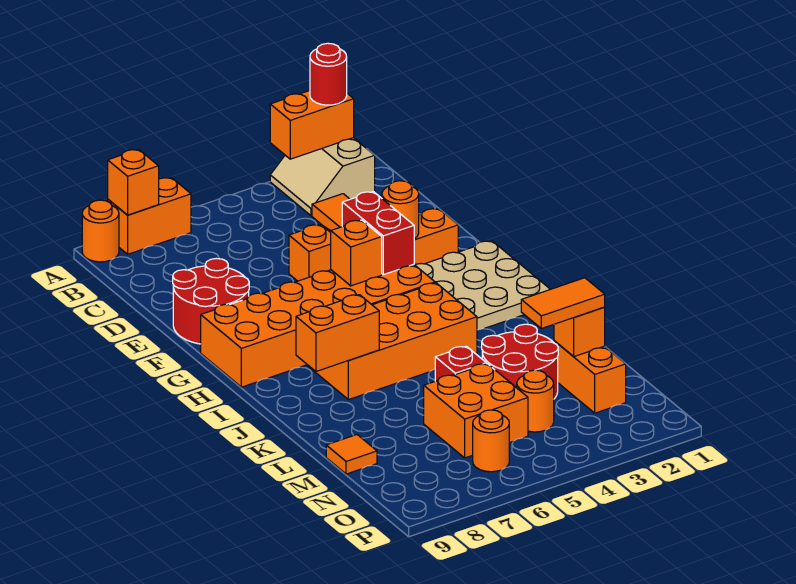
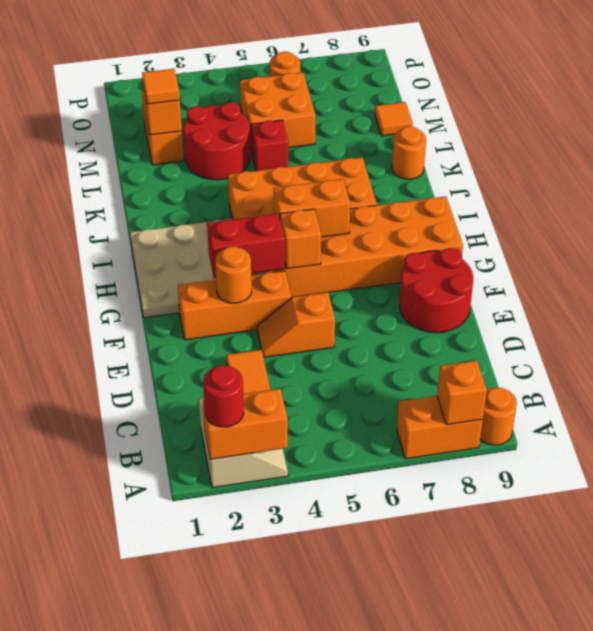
red 1x2 brick [342,192,414,275] -> red 1x2 brick turned to [207,214,285,278]
orange 1x2 brick [296,295,379,371] -> orange 1x2 brick moved to [274,179,350,237]
orange 1x2 tile [521,278,605,329] -> orange 1x1 tile [142,69,180,104]
orange 1x1 round brick [517,370,554,432] -> orange 1x1 round brick moved to [392,127,426,179]

